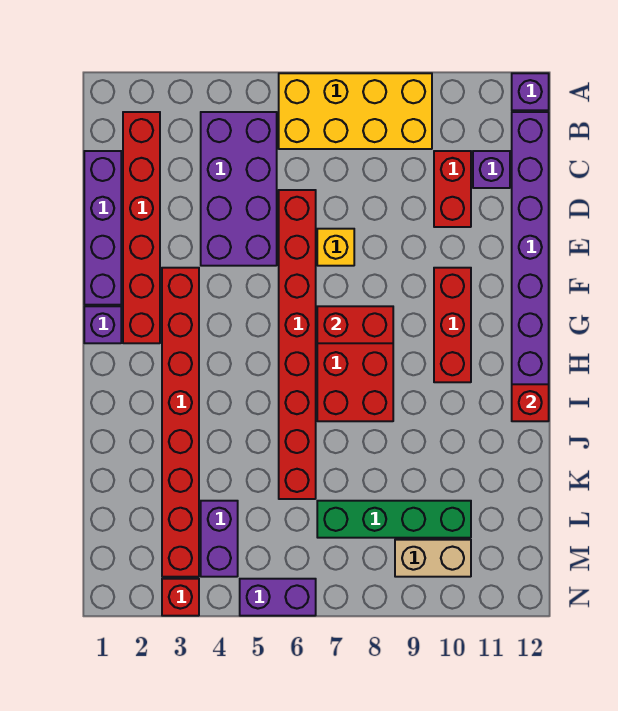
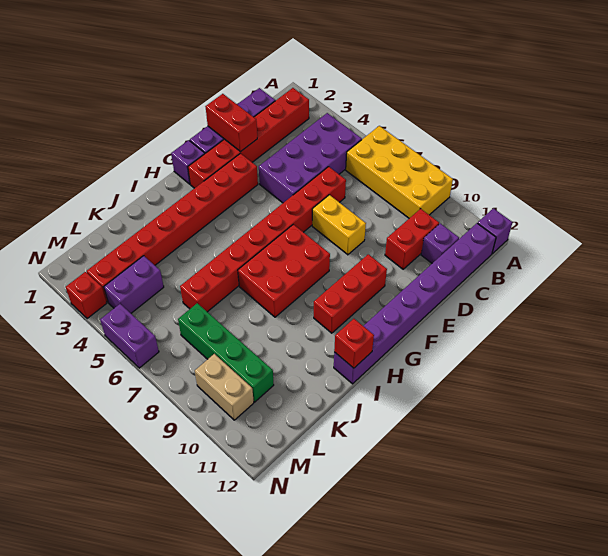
yellow 1x1 brick [317,229,354,266] -> yellow 1x2 brick [312,195,366,255]
red 1x2 brick [317,306,393,343] -> red 1x2 brick moved to [205,94,257,152]

